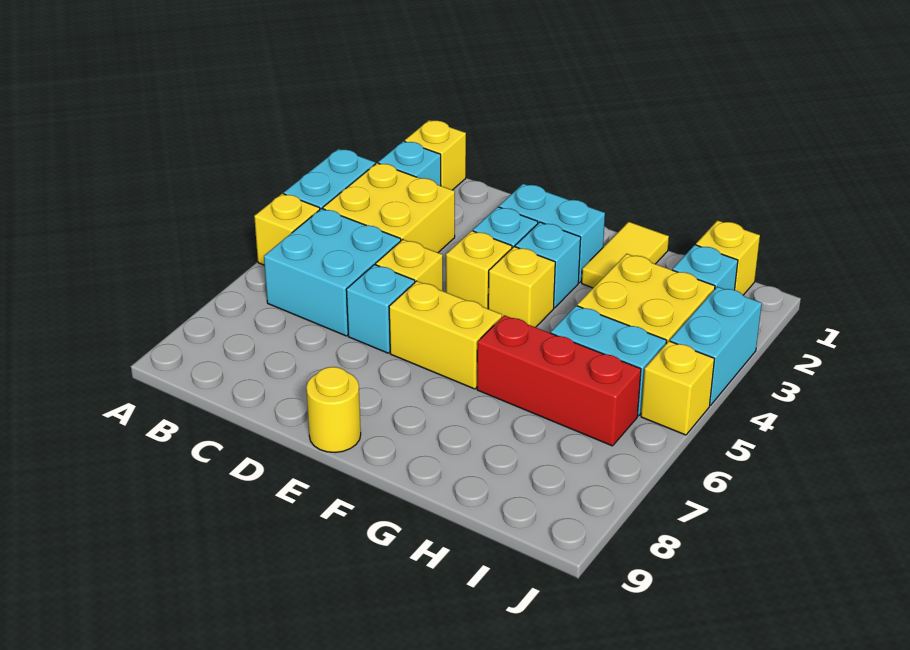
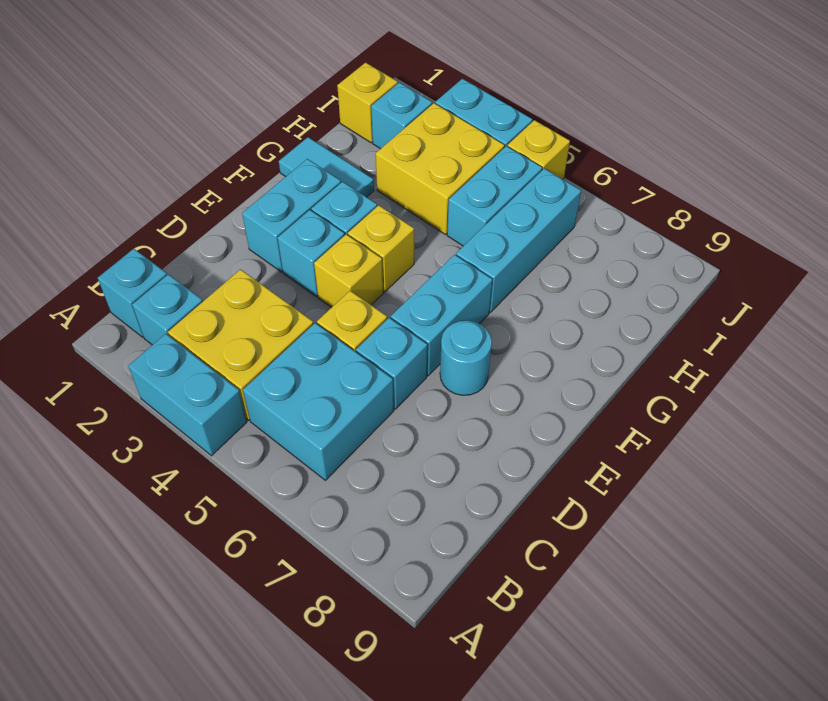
yellow 1x1 brick [254,193,320,265] -> none
yellow 1x1 brick [405,120,466,190] -> cyan 1x1 brick [98,249,167,337]
yellow 1x2 brick [389,281,502,389] -> cyan 1x2 brick [391,255,492,376]
none -> cyan 1x1 round brick [440,321,492,395]
yellow 1x1 round brick [306,367,361,453] -> none
yellow 1x2 tile [582,222,669,288] -> cyan 1x2 tile [279,137,374,197]
red 1x3 brick [477,315,641,446] -> cyan 1x3 brick [456,169,581,312]

